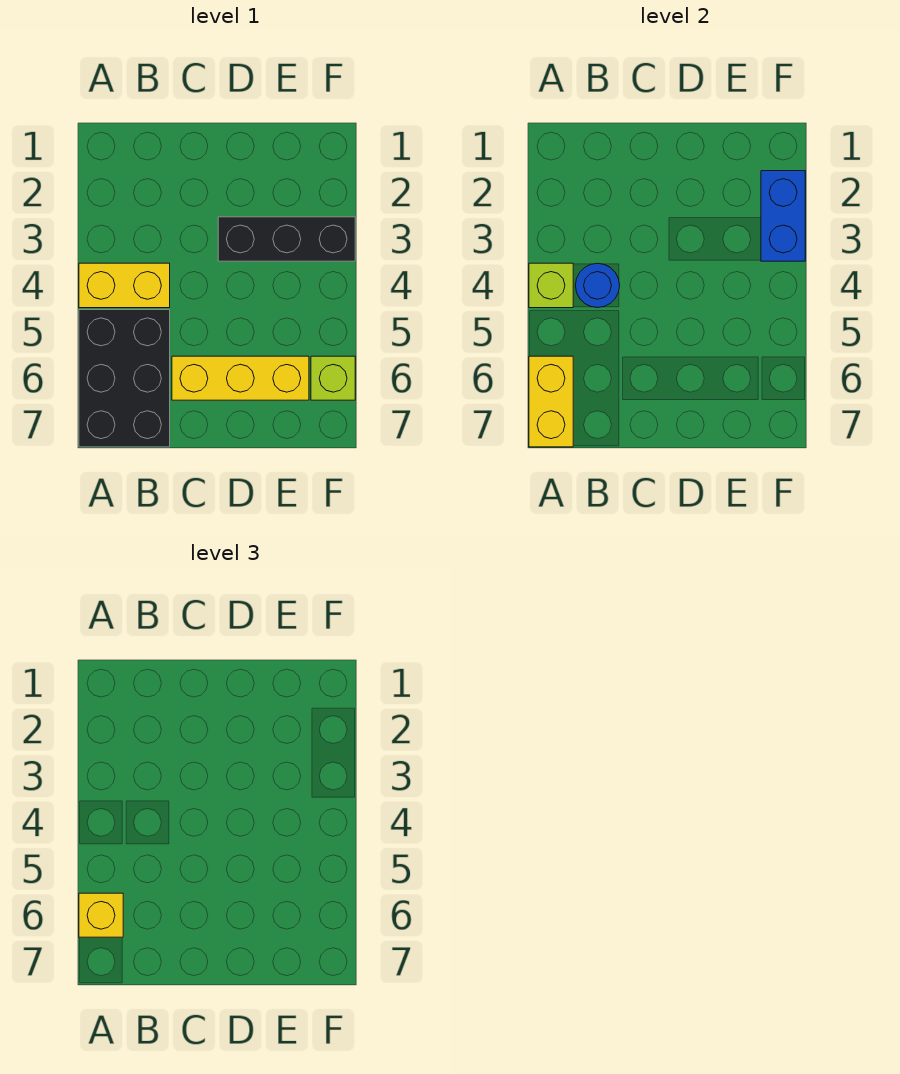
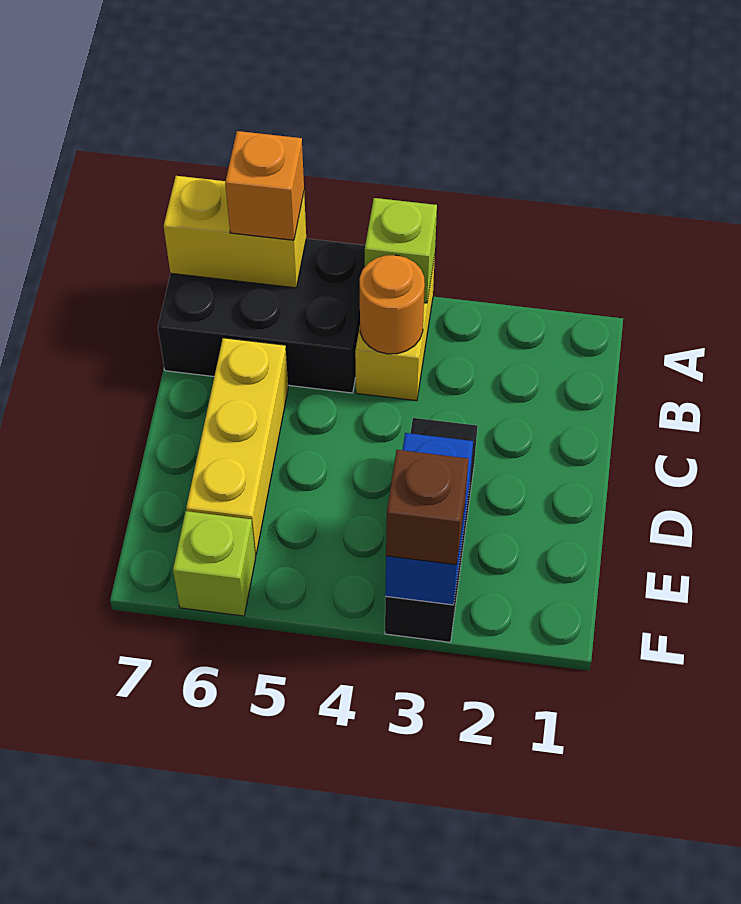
yellow 1x1 brick [79,893,123,937] -> orange 1x1 brick [225,131,304,240]
blue 1x1 round brick [576,263,620,308] -> orange 1x1 round brick [360,255,425,354]
blue 1x2 brick [761,171,805,261] -> blue 1x2 brick turned to [385,433,473,605]
none -> brown 1x1 brick [386,450,469,565]

